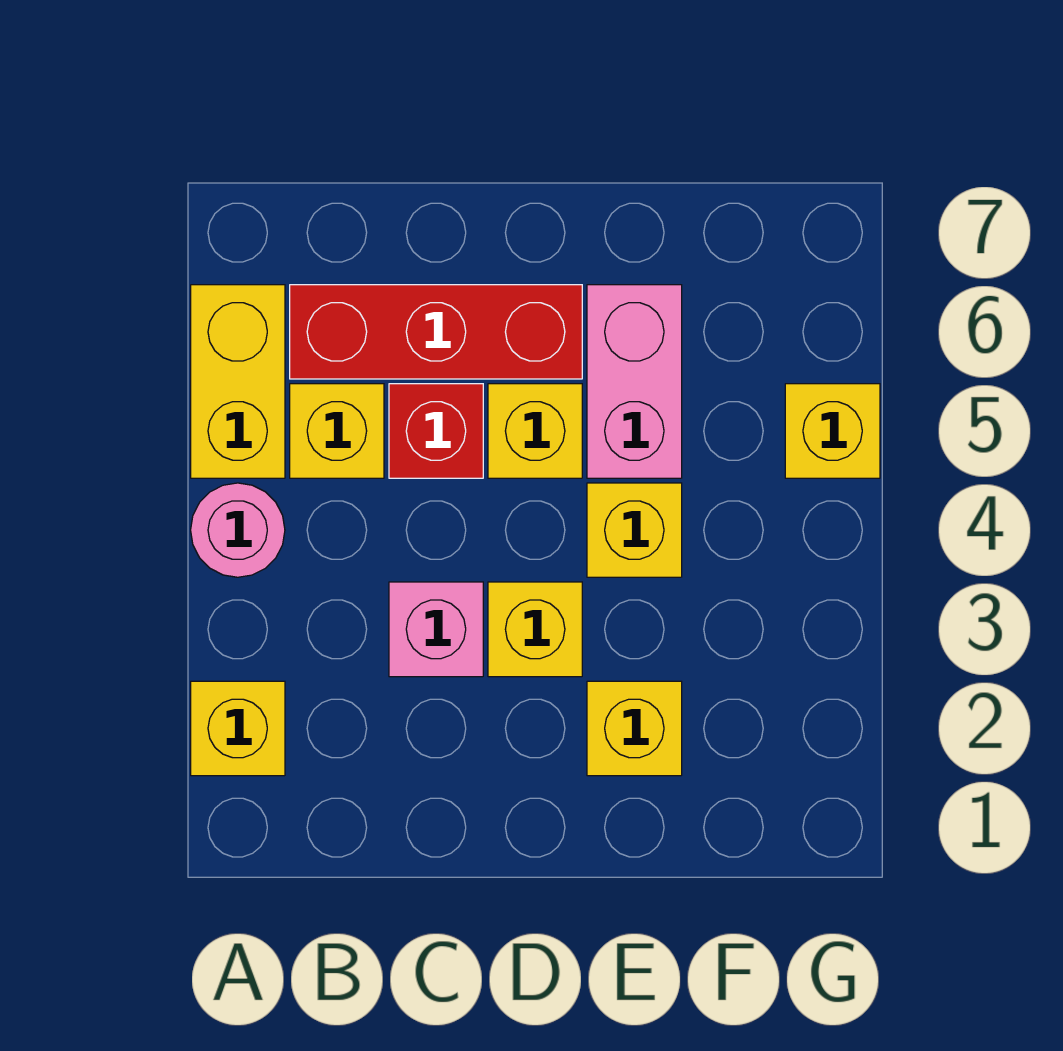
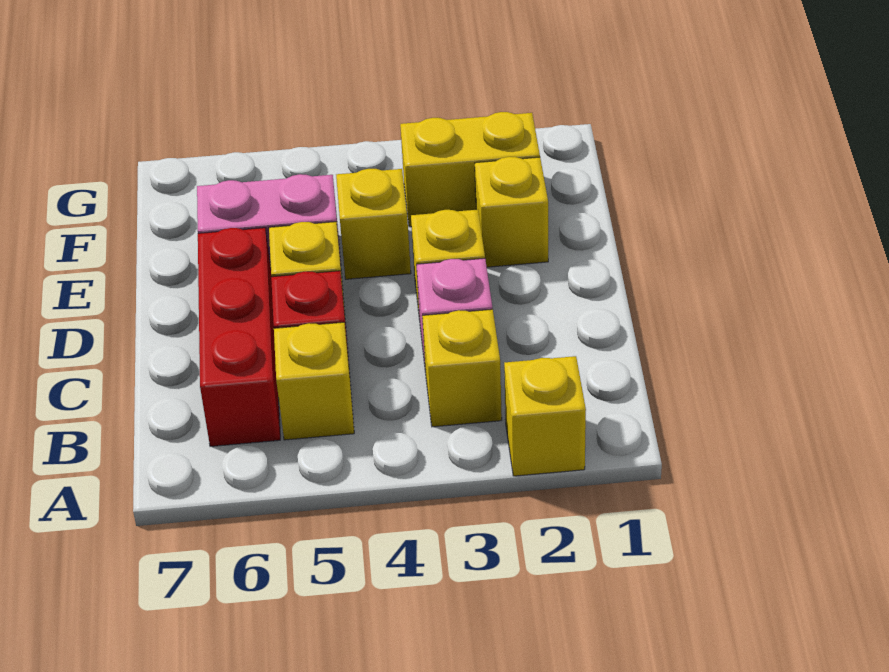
pink 1x1 round brick [191,483,285,577] -> none
yellow 1x2 brick [191,285,285,478] -> yellow 1x2 brick moved to [400,112,540,227]
yellow 1x1 brick [785,384,880,478] -> yellow 1x1 brick moved to [422,309,502,427]

